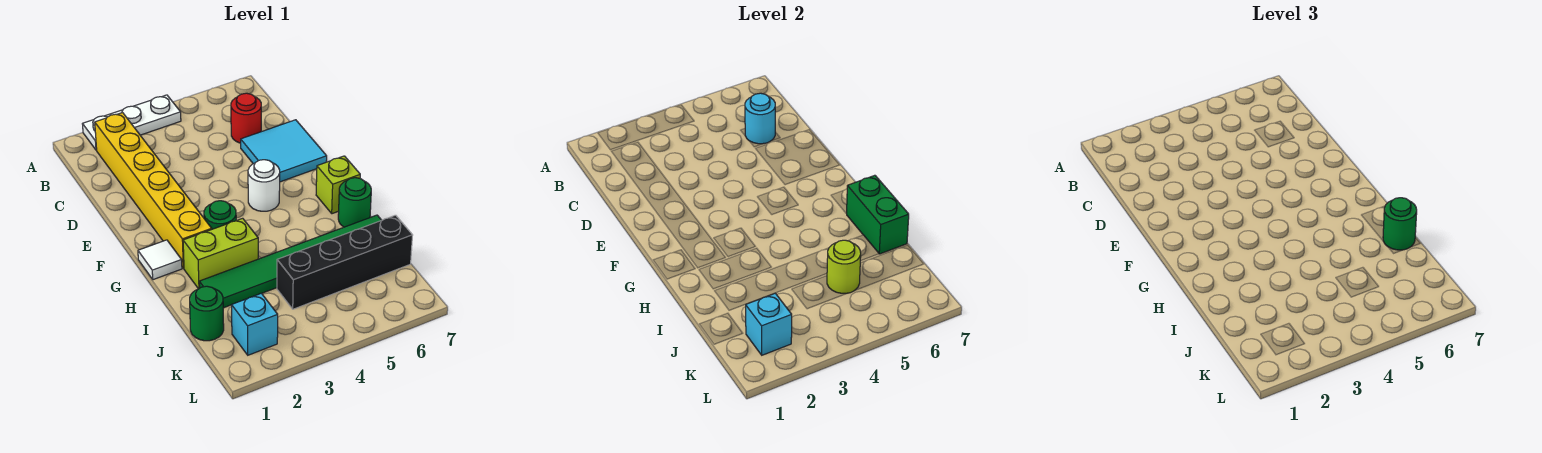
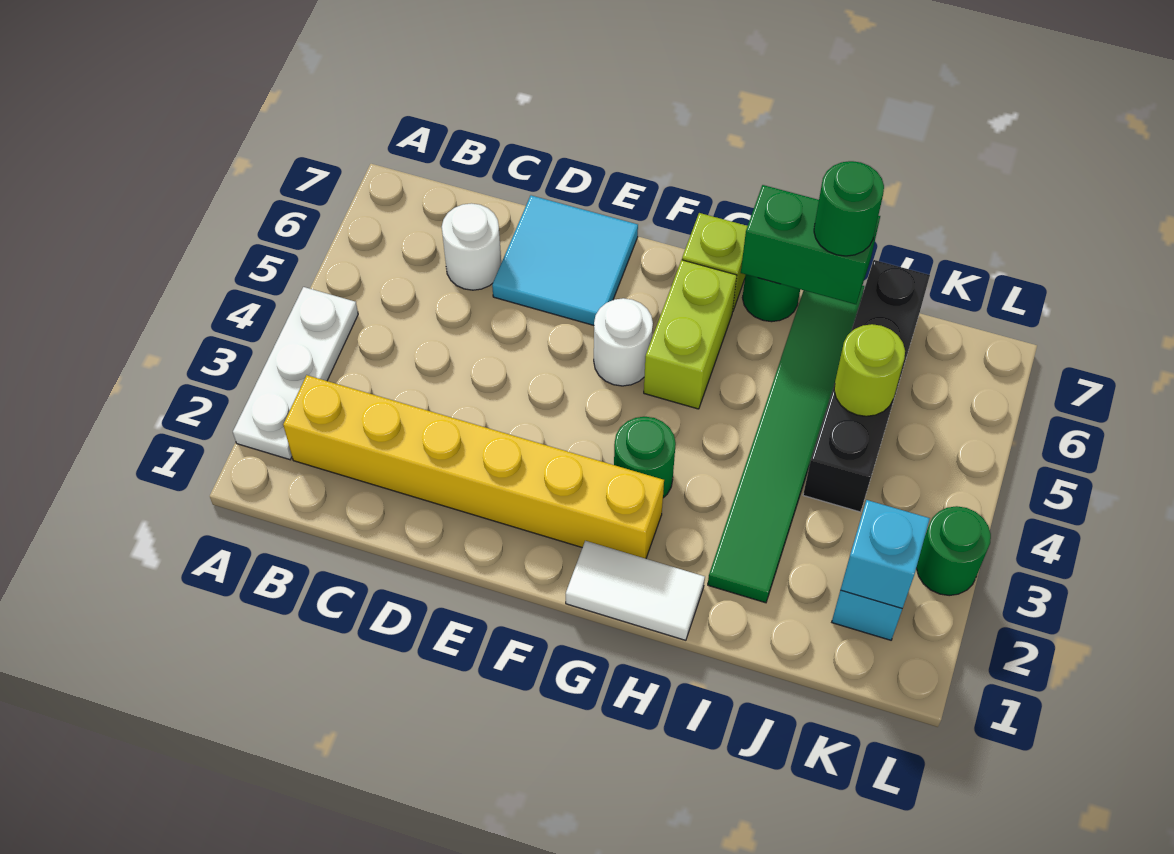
red 1x1 round brick [231,93,261,143] -> white 1x1 round brick [442,203,501,290]
cyan 1x1 round brick [745,93,775,144] -> none
white 1x1 tile [138,240,182,280] -> white 1x2 tile [566,541,705,640]
lime 1x2 brick [183,218,258,289] -> lime 1x2 brick moved to [644,260,737,409]
green 1x1 round brick [190,286,224,341] -> green 1x1 round brick moved to [916,506,991,596]

